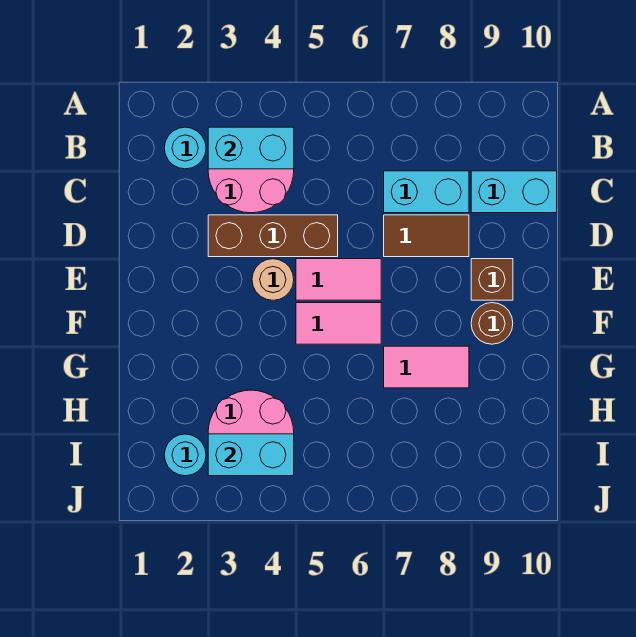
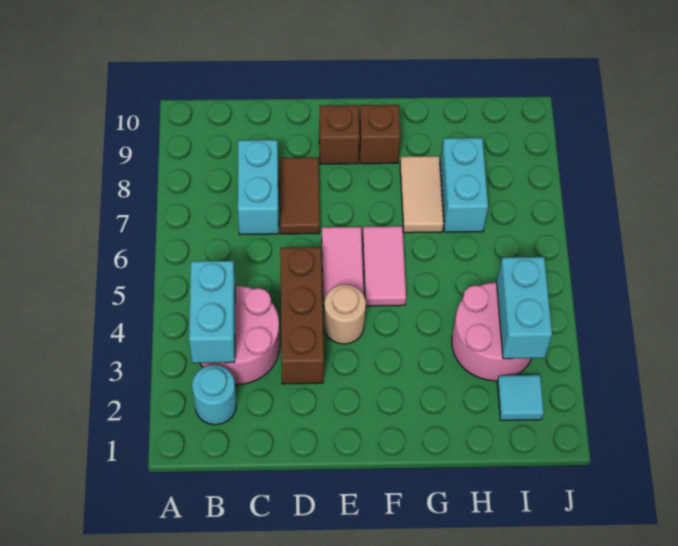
cyan 1x2 brick [471,171,557,213] -> cyan 1x2 brick moved to [440,138,488,232]
brown 1x1 round brick [471,303,513,344] -> brown 1x1 brick [359,105,401,164]
pink 1x2 tile [384,346,469,388] -> tan 1x2 tile [400,156,444,233]
cyan 1x1 round brick [164,434,206,476] -> cyan 1x1 tile [497,375,544,420]

